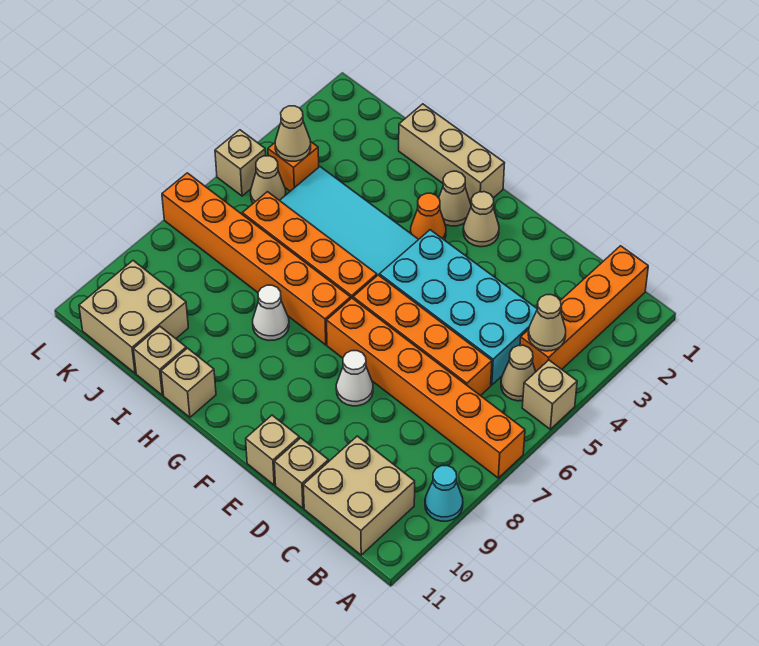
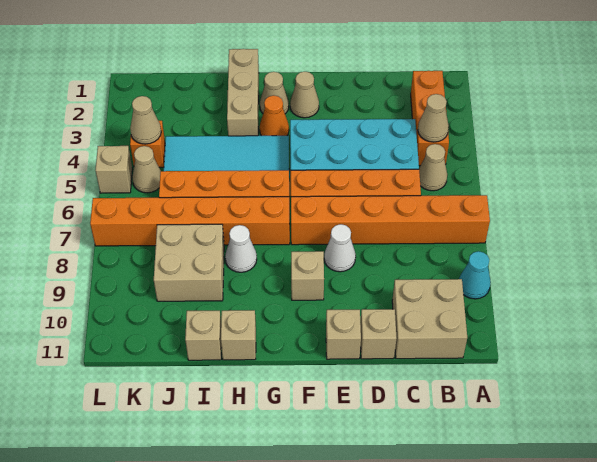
tan 1x1 brick [522,360,577,429] -> tan 1x1 brick moved to [291,251,324,300]
orange 1x4 brick [520,246,648,371] -> orange 1x3 brick [411,71,449,166]
tan 1x3 brick [399,104,505,204] -> tan 1x3 brick turned to [227,49,259,136]
tan 2x2 brick [79,261,188,373] -> tan 2x2 brick moved to [154,224,224,301]

